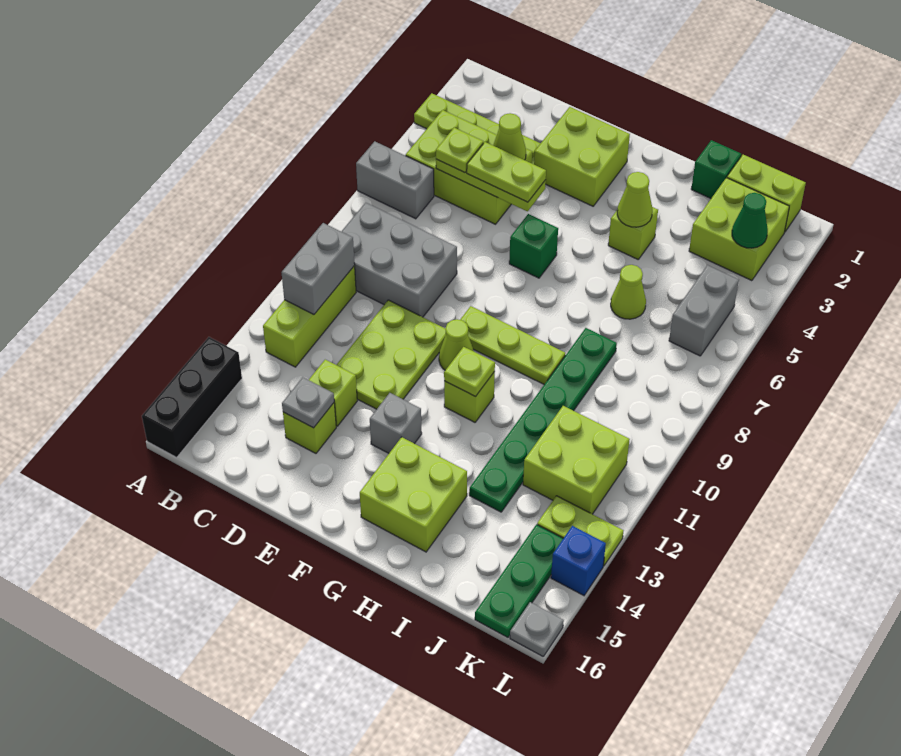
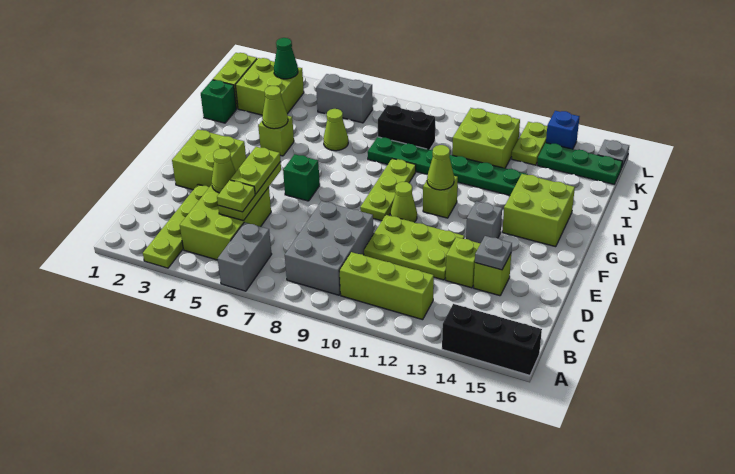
grey 1x2 brick [281,223,355,314] -> none
lime 1x1 plate [444,347,495,397] -> lime 1x1 cone [427,145,454,190]
none -> black 1x2 brick [378,105,435,150]

